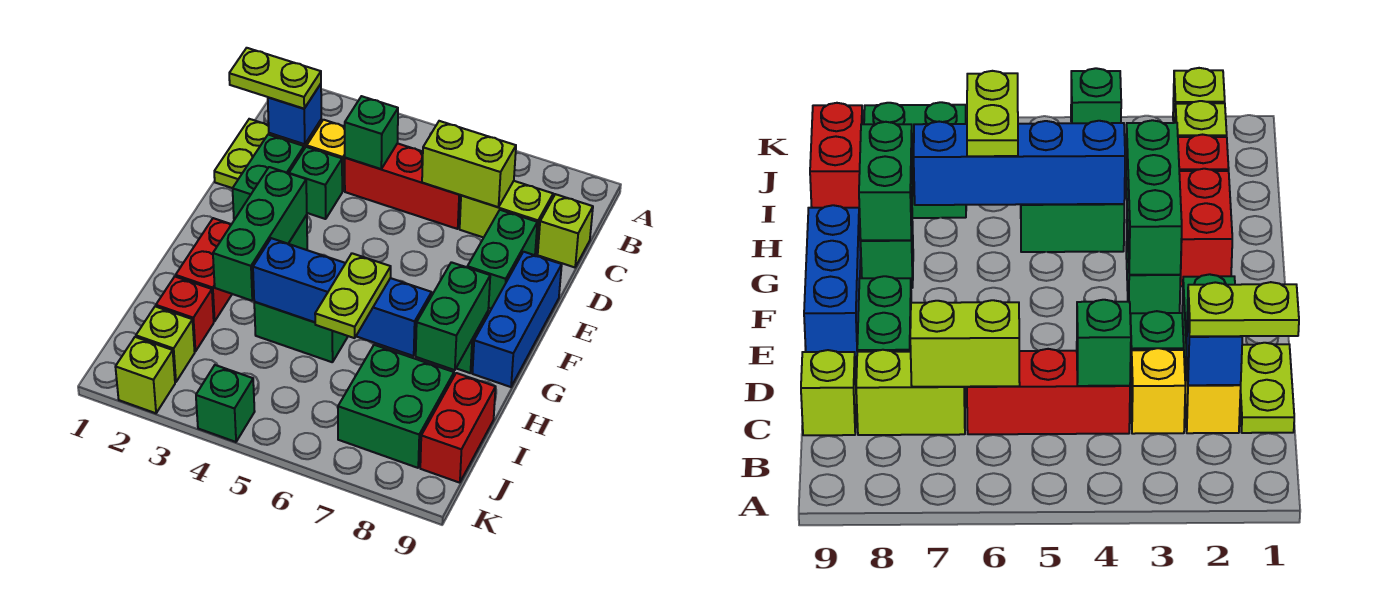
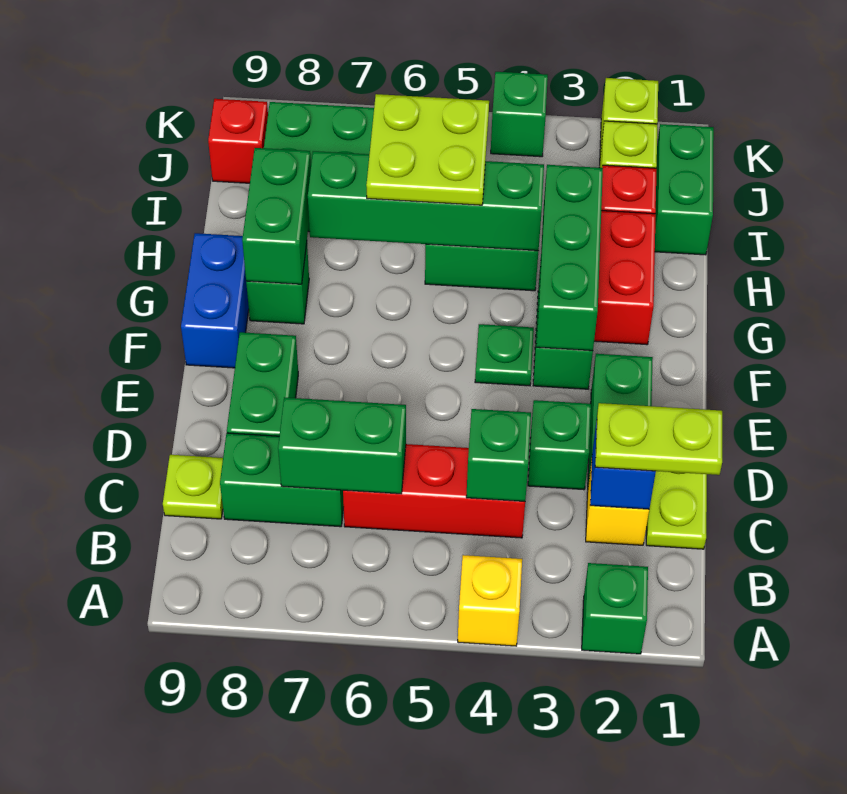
none -> green 1x1 brick [582,563,648,654]
yellow 1x1 brick [307,120,345,191] -> yellow 1x1 brick moved to [458,555,522,646]
lime 1x2 brick [422,121,516,207] -> green 1x2 brick [278,397,406,494]
lime 1x2 brick [460,181,553,255] -> green 1x2 brick [220,433,344,527]
lime 1x1 brick [538,194,593,267] -> lime 1x1 plate [163,455,223,519]
blue 1x3 brick [472,252,562,387] -> blue 1x2 brick [181,233,249,368]
none -> green 1x1 plate [475,324,534,386]
blue 1x4 brick [253,238,432,356] -> green 1x4 brick [308,151,544,251]
lime 1x2 plate [315,253,391,338] -> lime 2x2 plate [366,94,489,205]
none -> green 1x2 brick [655,124,714,255]
red 1x2 brick [420,373,496,483] -> red 1x1 brick [208,99,268,183]

